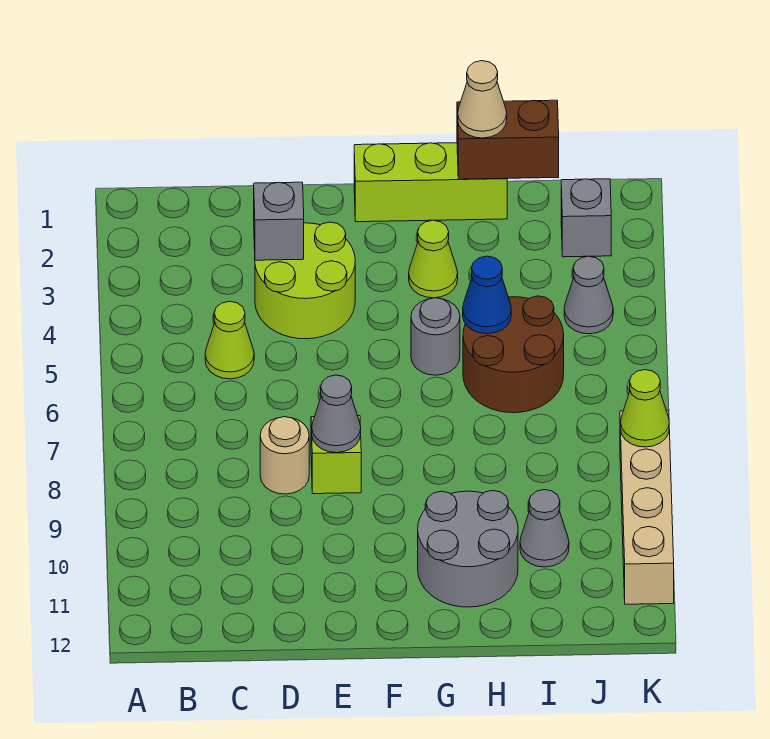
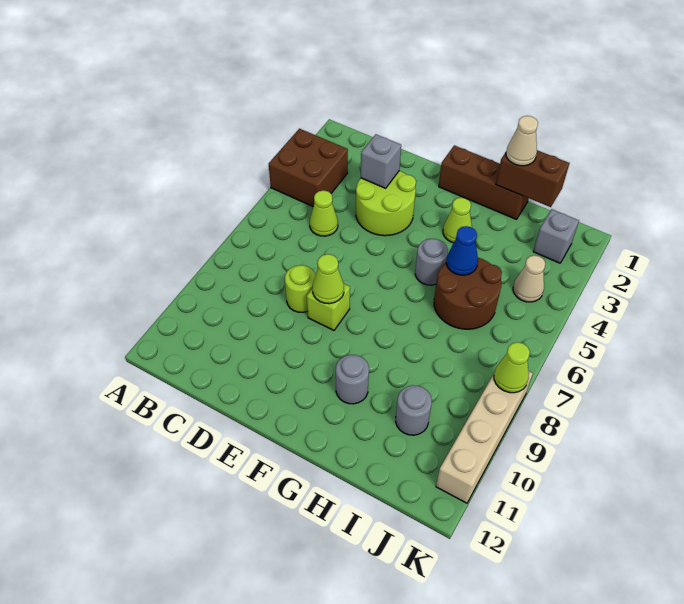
none -> brown 2x2 brick [269,129,348,206]
tan 1x1 round brick [260,417,309,494] -> lime 1x1 round brick [285,265,316,312]
grey 1x1 cone [312,375,361,453] -> lime 1x1 cone [313,254,344,304]
lime 1x3 brick [354,143,507,222] -> brown 1x3 brick [439,145,529,219]
grey 2x2 round brick [418,490,518,607] -> grey 1x1 round brick [336,355,369,404]
grey 1x1 cone [520,490,569,567] -> grey 1x1 round brick [396,385,432,435]
grey 1x1 cone [564,256,613,334] -> tan 1x1 cone [513,255,545,302]

